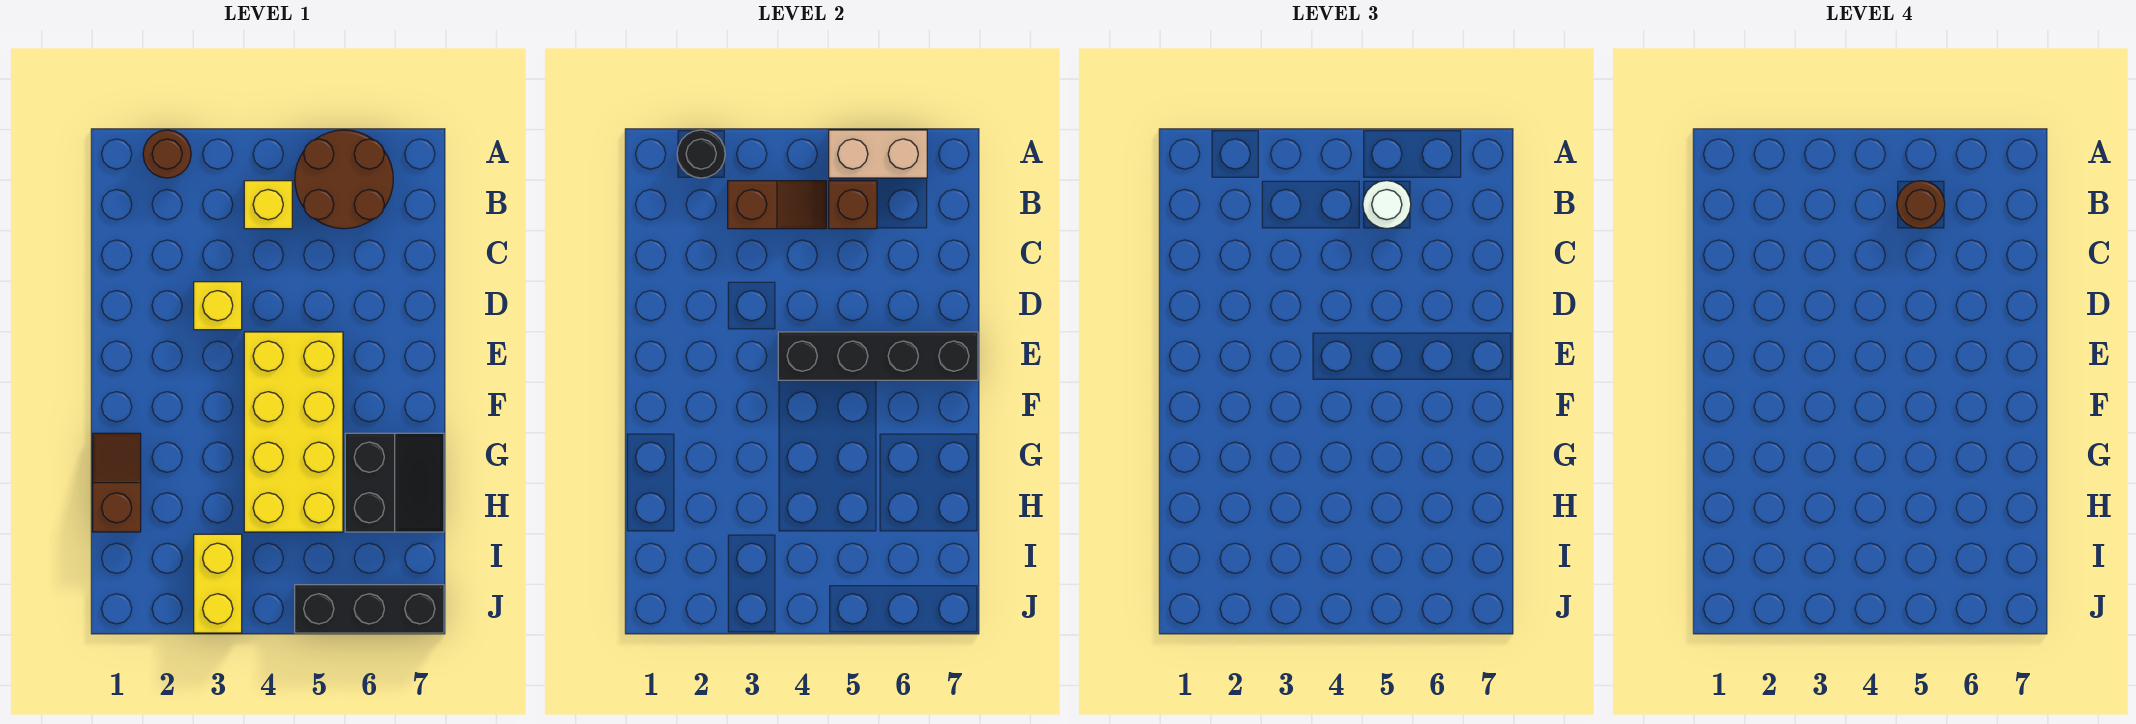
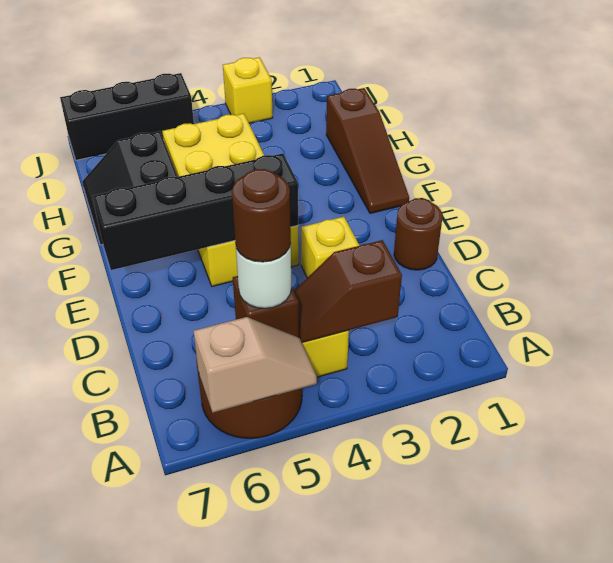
brown 1x1 round brick [143,130,191,178] -> brown 1x1 round brick moved to [394,198,443,270]
black 1x1 round brick [677,130,725,178] -> none
tan 1x2 brick [829,130,927,178] -> tan 1x2 slope [193,317,317,413]
brown 1x2 slope [93,433,141,532] -> brown 1x3 slope [326,88,409,213]
yellow 1x2 brick [194,534,242,633] -> yellow 1x1 brick [223,57,273,123]

